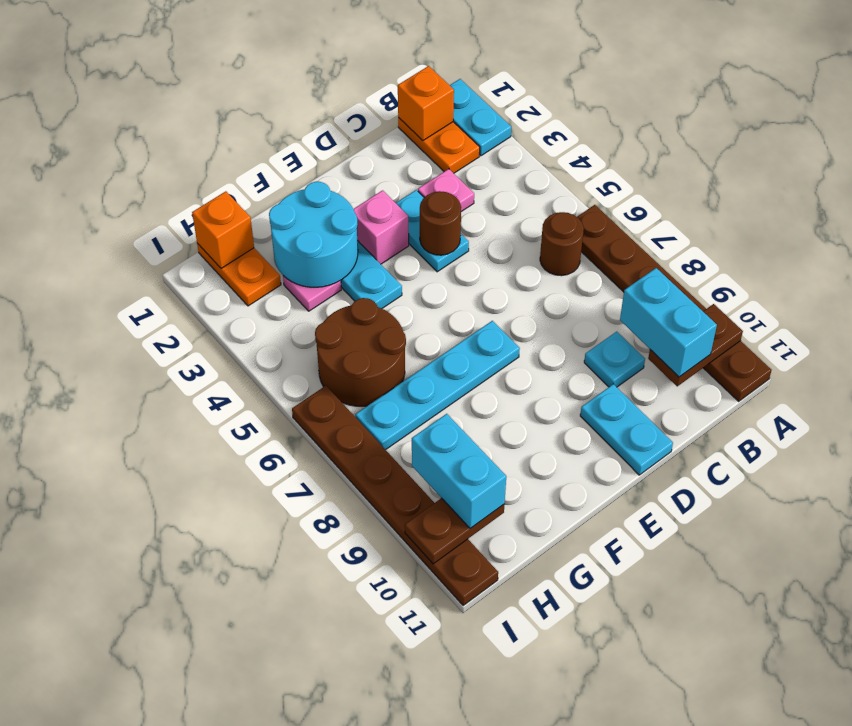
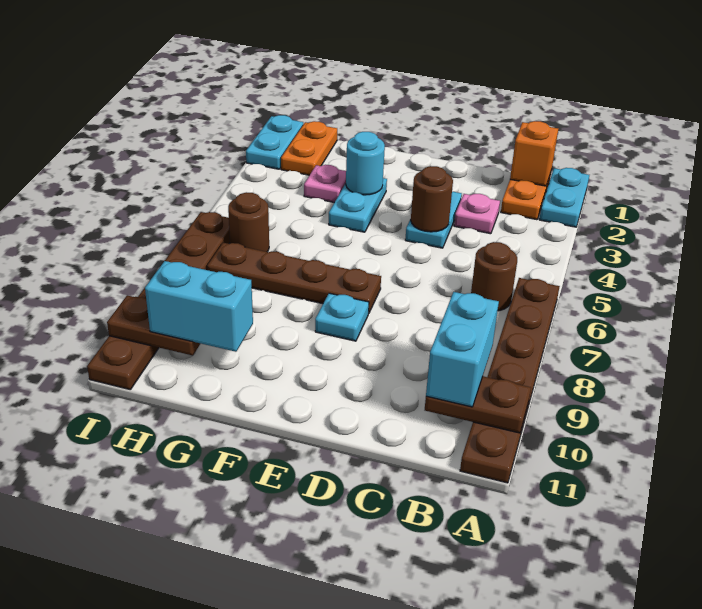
cyan 1x1 plate [584,332,645,387] -> cyan 1x1 plate moved to [315,293,369,341]
cyan 1x2 plate [580,384,673,475] -> cyan 1x2 plate moved to [246,115,303,169]
pink 1x1 brick [354,190,409,264] -> none
cyan 1x4 plate [355,321,520,450] -> brown 1x4 plate [207,243,381,314]
cyan 2x2 round brick [269,182,358,287] -> cyan 1x1 round brick [346,132,385,195]
brown 2x2 round brick [315,298,406,406] -> brown 1x1 round brick [228,192,269,252]
orange 1x1 brick [192,191,254,268] -> none
cyan 1x2 brick [412,414,506,528] -> cyan 1x2 brick turned to [145,261,253,352]

